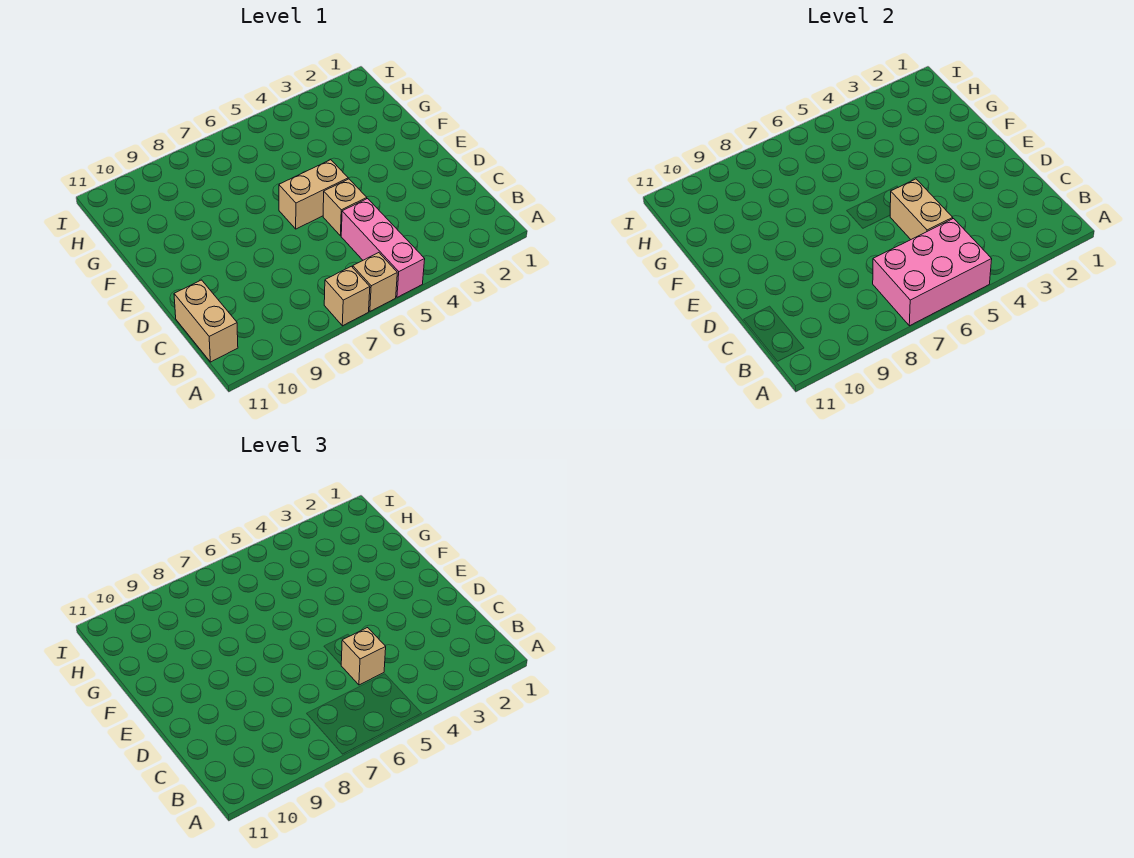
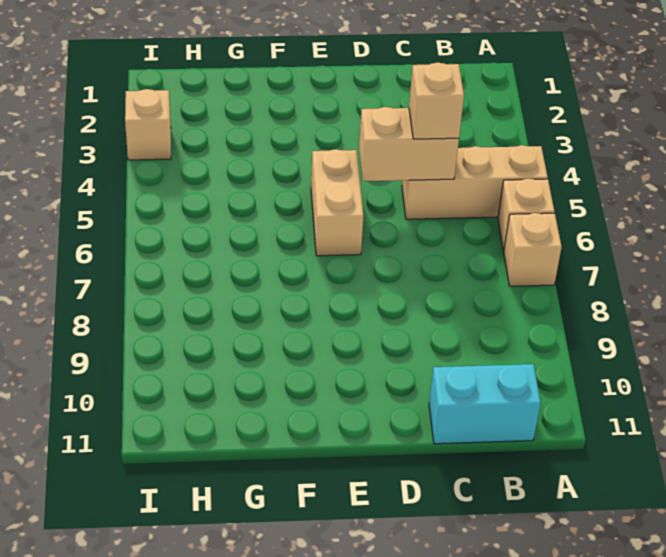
pink 1x3 brick [341,199,425,297] -> tan 1x3 brick [402,145,548,219]
pink 2x3 brick [873,219,992,326] -> none
tan 1x2 brick [174,280,238,362] -> cyan 1x2 brick [429,364,541,444]
tan 1x1 brick [323,179,367,236] -> tan 1x1 brick moved to [125,89,171,160]

